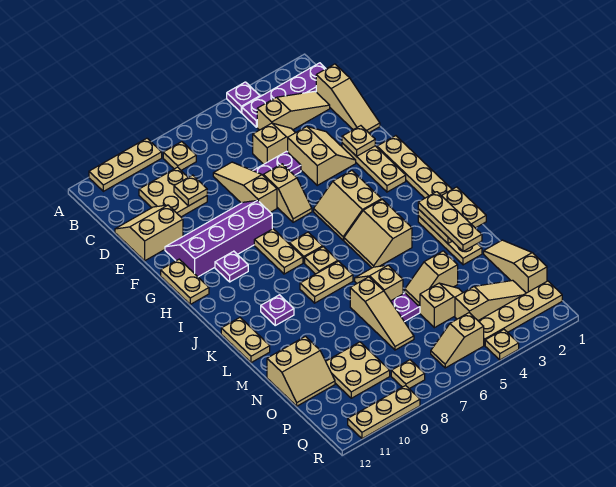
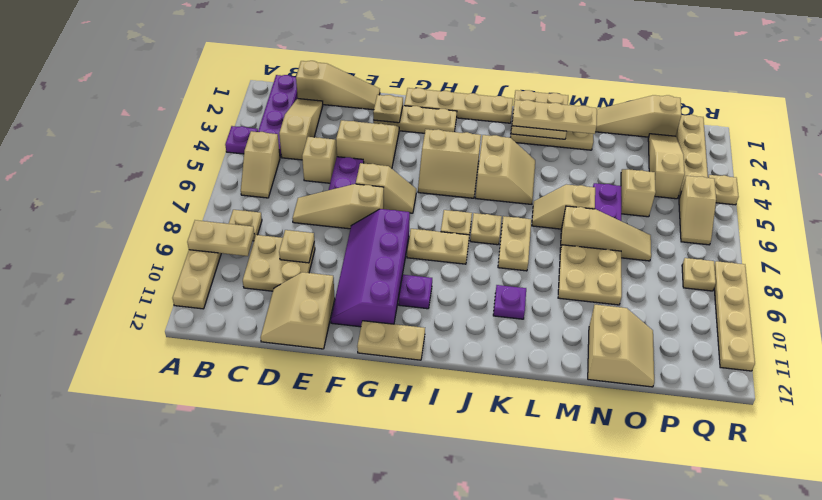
tan 2x2 slope [344,200,412,268] -> tan 2x2 slope turned to [475,135,535,204]
tan 1x2 plate [221,318,270,363] -> tan 1x2 plate moved to [187,220,254,256]
tan 1x2 slope [405,251,458,306] -> tan 1x2 slope moved to [241,131,280,198]
tan 2x2 plate [326,342,390,398] -> tan 2x2 plate moved to [558,245,622,305]
tan 1x3 plate [348,386,420,439] -> tan 1x4 plate [714,261,755,371]

